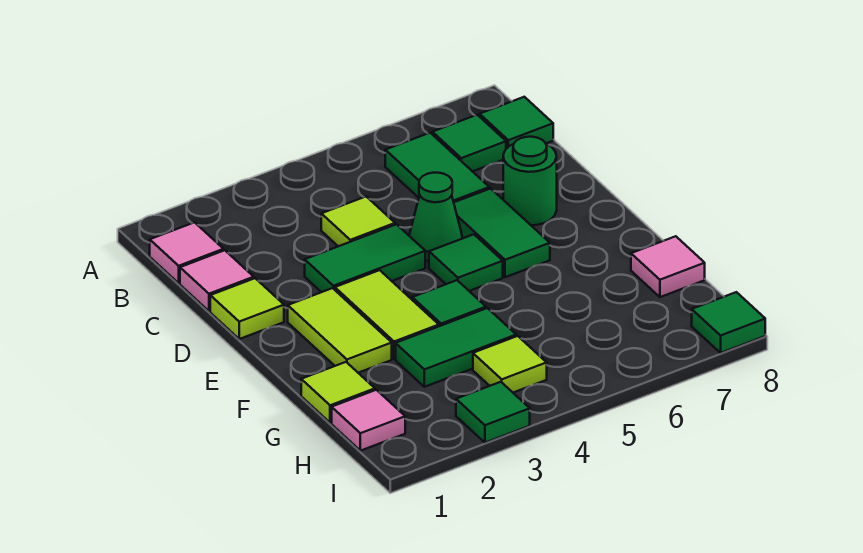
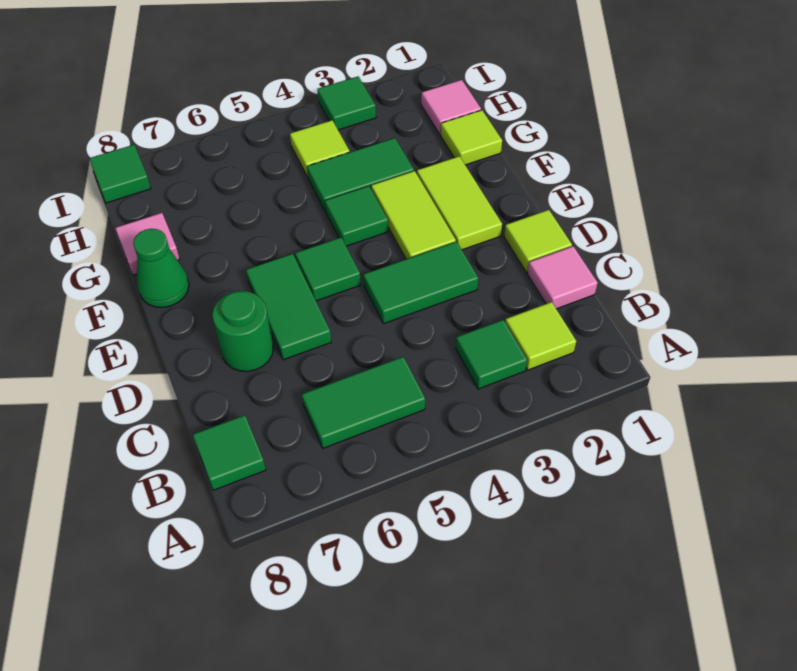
pink 1x1 tile [150,222,223,283] -> none
green 1x2 tile [385,133,489,202] -> green 1x2 tile turned to [302,357,425,448]
green 1x1 tile [432,115,506,172] -> green 1x1 tile moved to [456,320,527,389]
lime 1x1 tile [321,197,395,246] -> lime 1x1 tile moved to [505,302,576,370]
green 1x1 cone [409,173,462,261] -> green 1x1 cone moved to [133,229,189,307]

